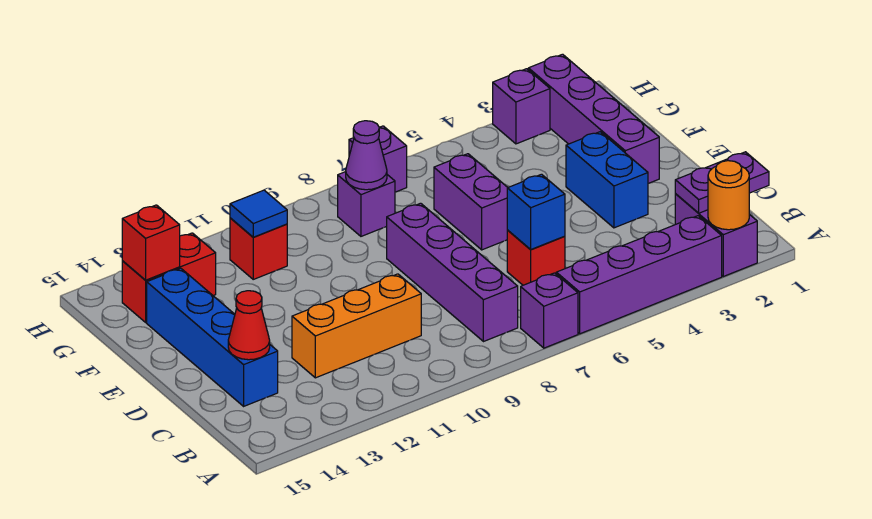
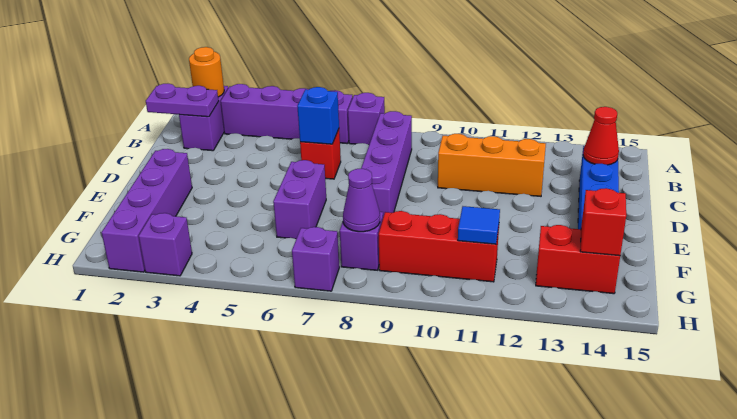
blue 1x2 brick [566,132,648,228] -> none
red 1x1 brick [230,218,287,279] -> red 1x3 brick [379,211,499,282]

